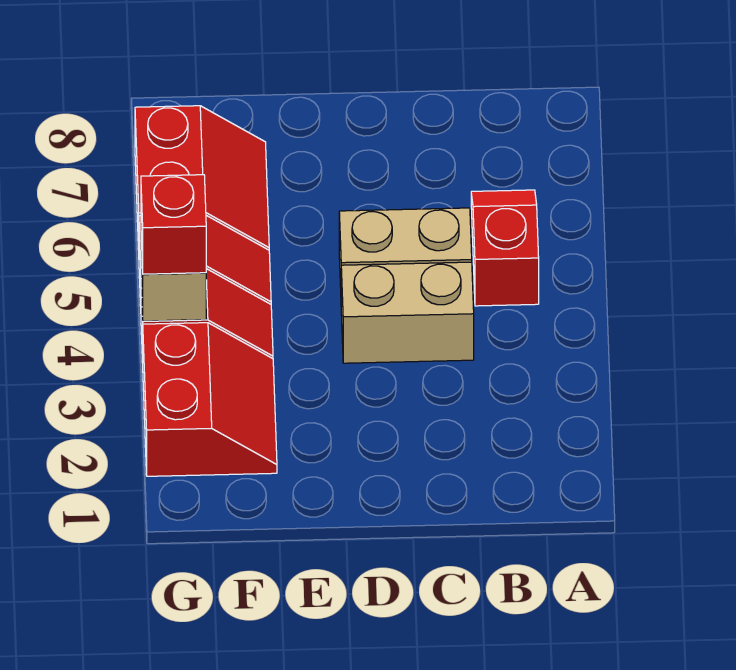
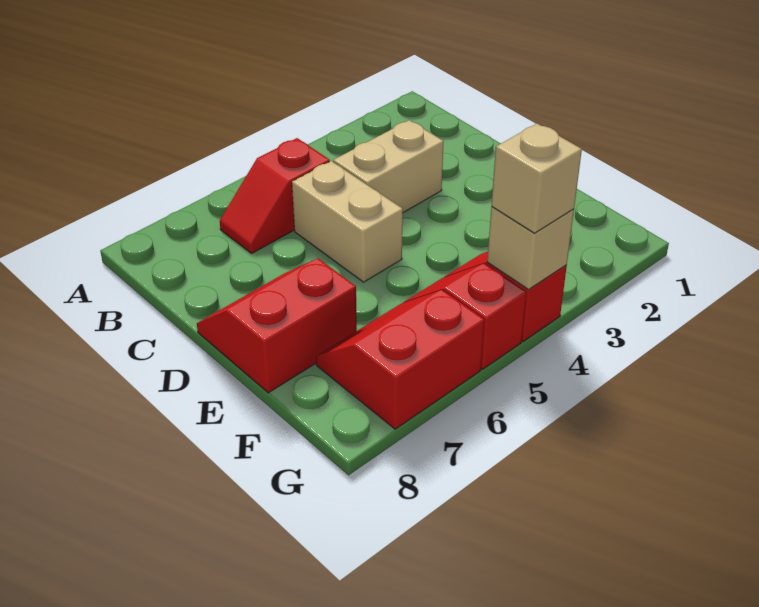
tan 1x2 brick [341,262,474,363] -> tan 1x2 brick turned to [333,120,444,212]
red 2x2 slope [143,323,277,476] -> red 2x2 slope moved to [197,258,357,393]
red 1x1 brick [141,175,206,274] -> tan 1x1 brick [491,124,582,233]

